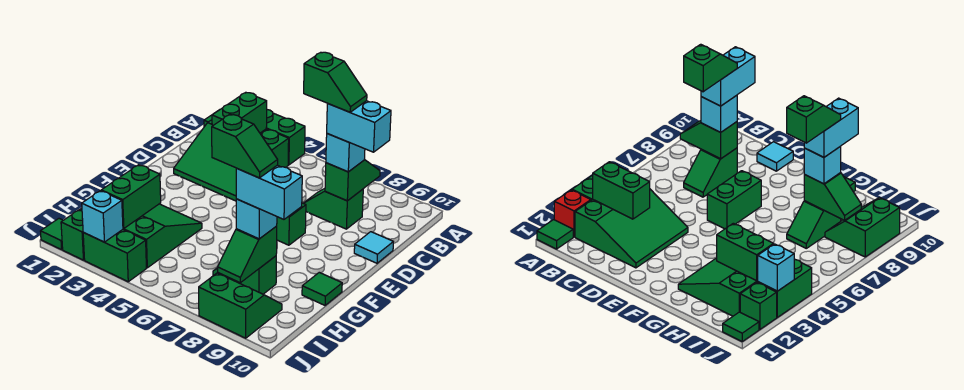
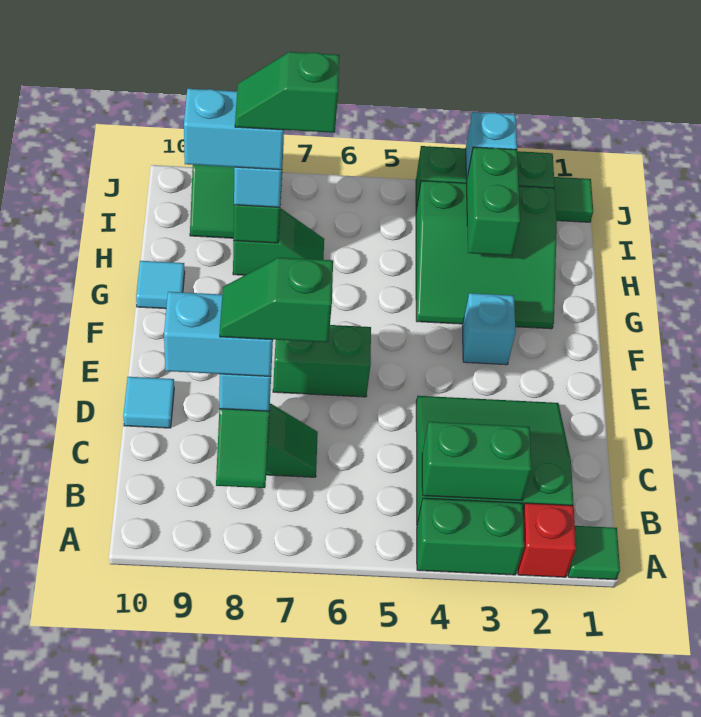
green 1x2 brick [212,92,267,133] -> green 1x2 brick turned to [422,422,531,501]
none -> cyan 1x1 brick [462,293,516,365]
green 1x1 tile [302,272,342,305] -> cyan 1x1 tile [136,261,185,309]

